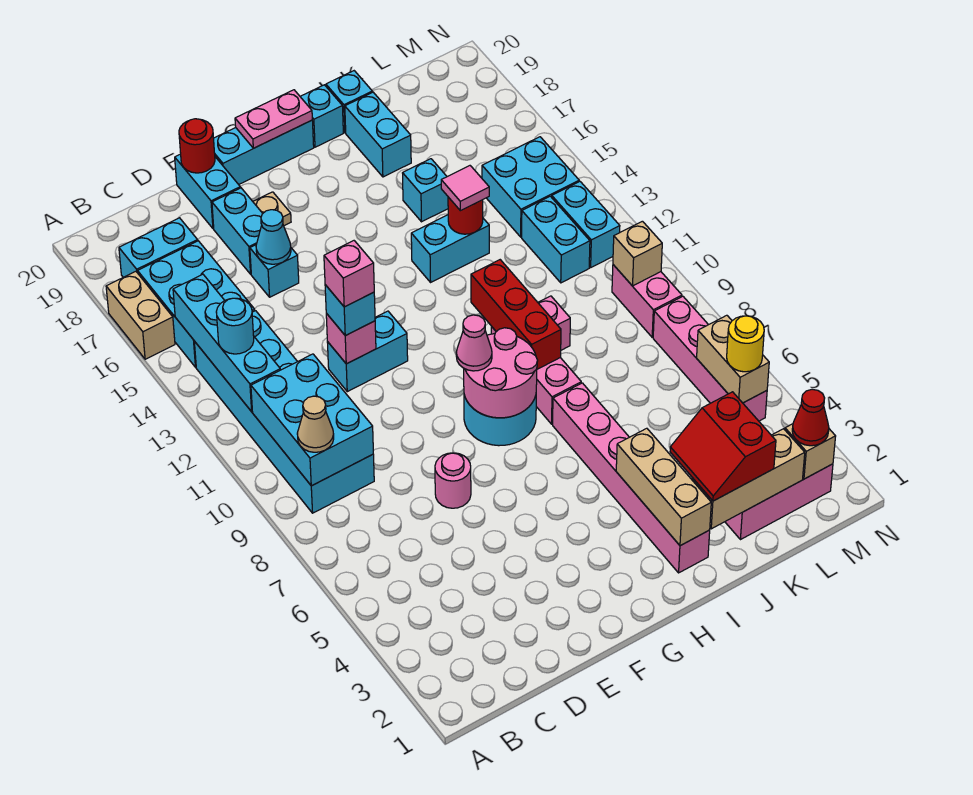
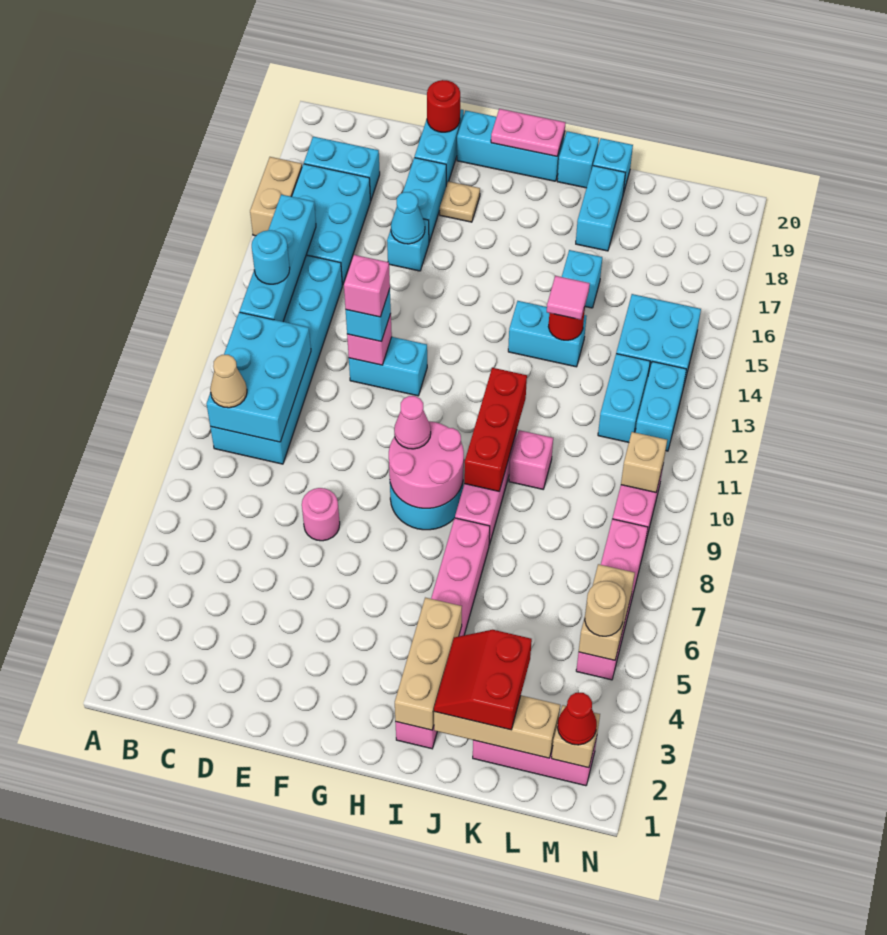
yellow 1x1 round brick [727,316,764,372] -> tan 1x1 round brick [585,581,626,636]

